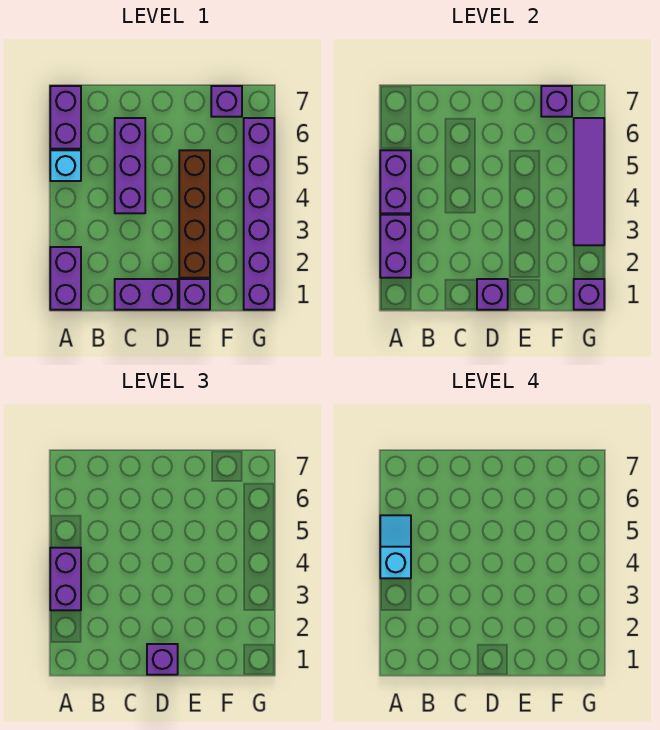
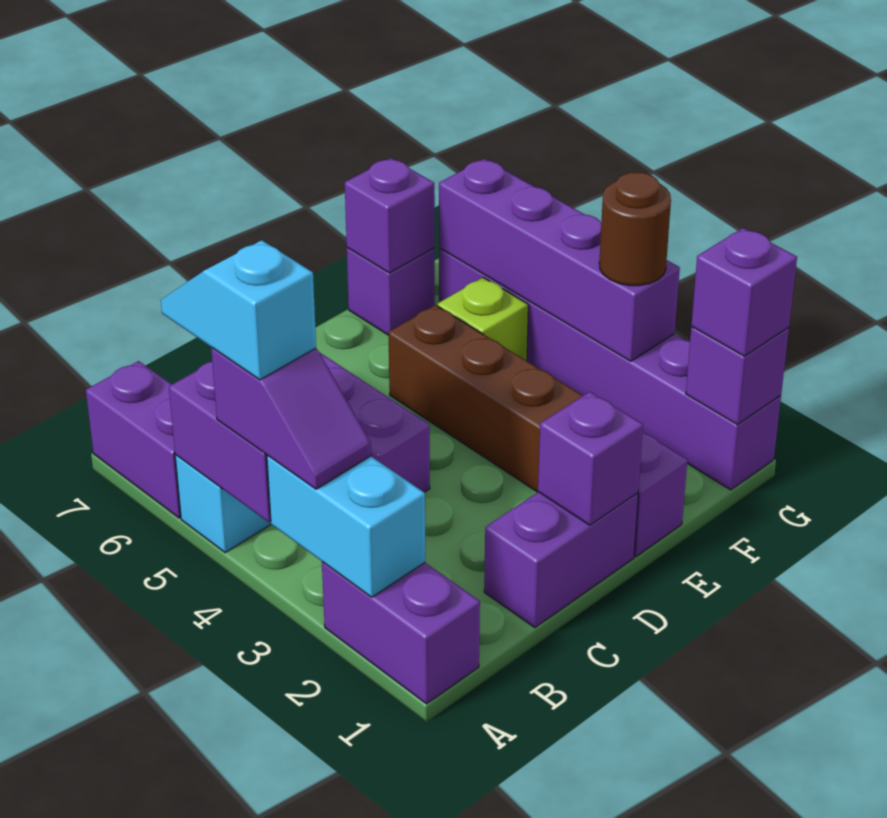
purple 1x2 brick [380,215,411,278] -> cyan 1x2 brick [267,455,425,597]
purple 1x2 brick [50,548,81,610] -> purple 1x2 slope [211,348,371,489]
purple 1x1 brick [147,644,178,675] -> purple 1x1 brick moved to [691,228,797,356]
none -> lime 1x1 brick [438,278,528,361]
purple 1x4 tile [574,118,604,245] -> purple 1x4 brick [439,159,680,361]
none -> brown 1x1 round brick [599,172,671,286]

